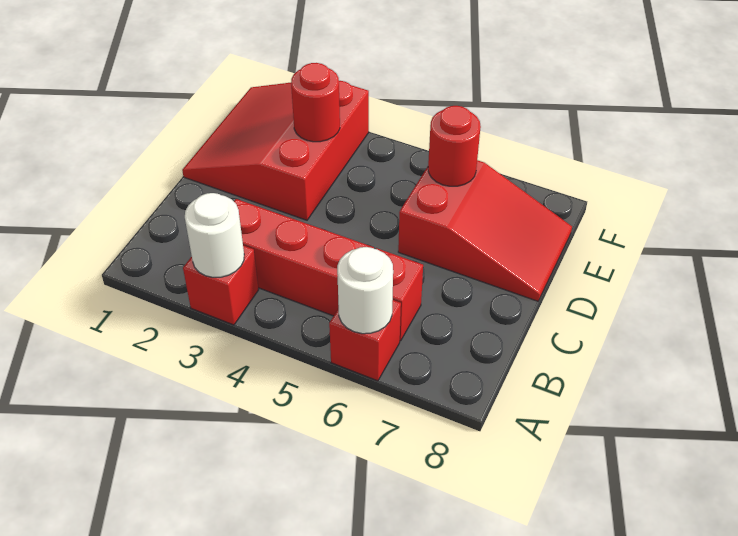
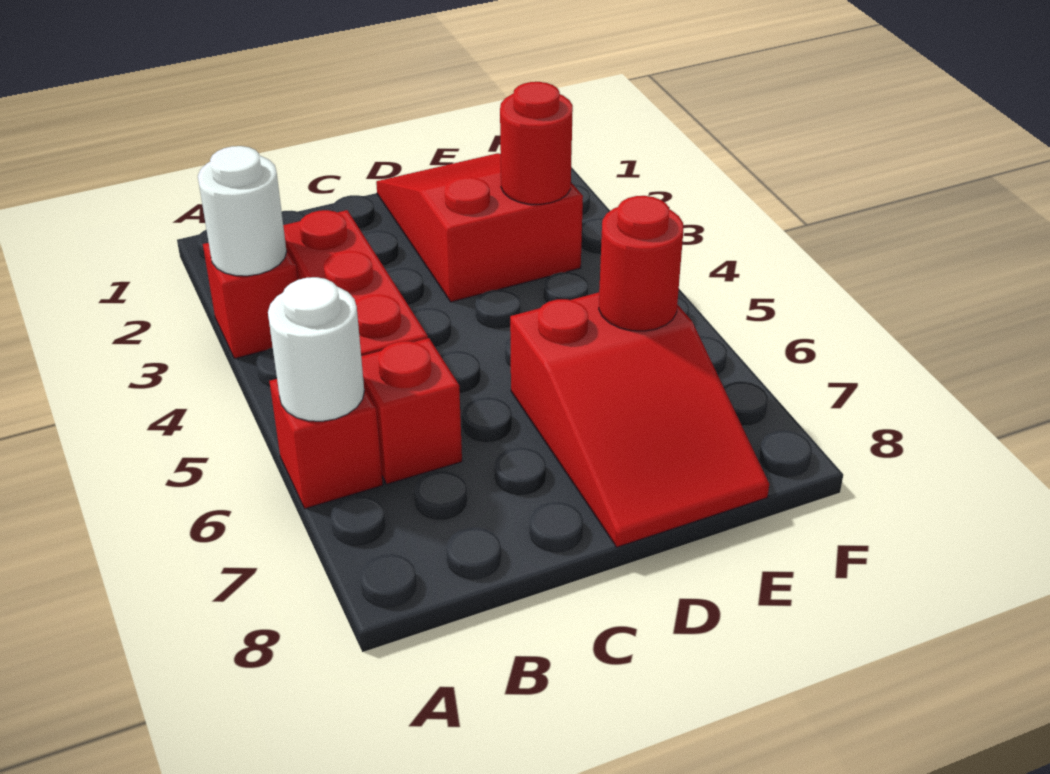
red 3x3 slope [182,81,369,220] -> red 2x3 slope [376,153,583,302]

